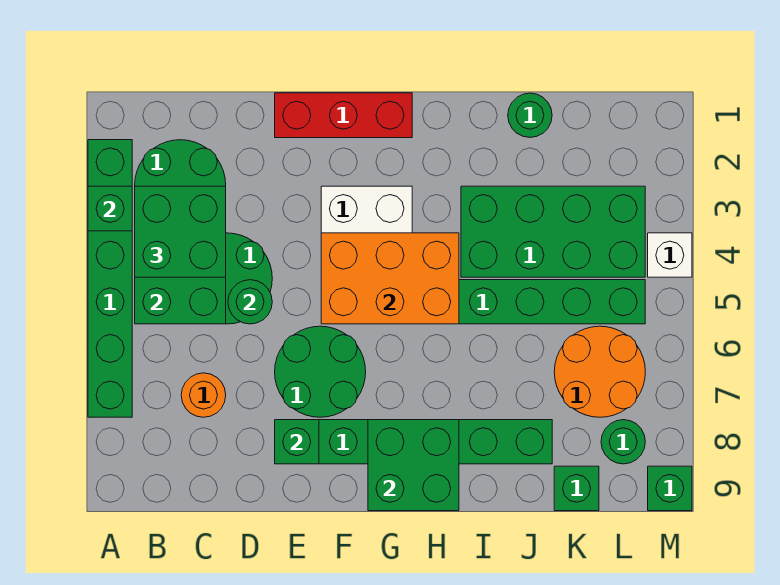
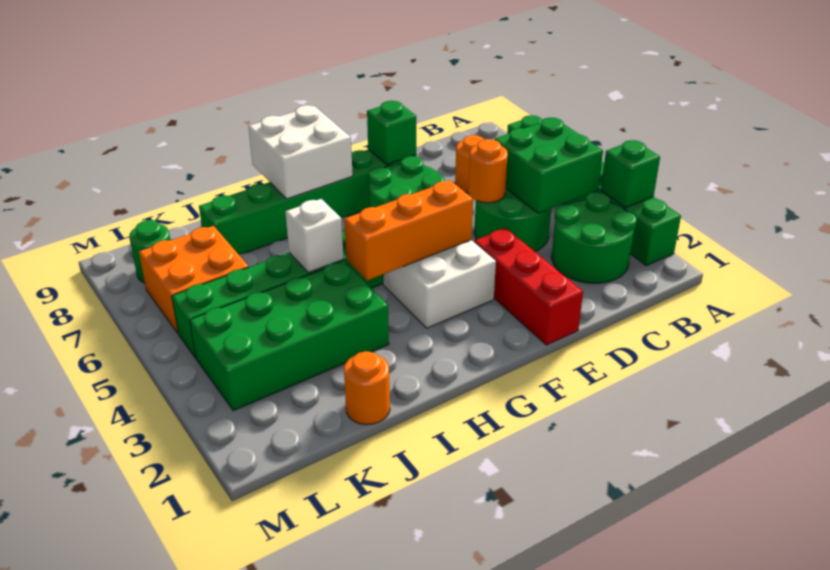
green 2x2 brick [135,186,226,277] -> none
green 1x1 round brick [228,280,272,324] -> orange 1x1 round brick [468,139,508,203]
red 1x3 brick [275,93,412,138] -> red 1x3 brick turned to [474,228,583,345]
orange 2x3 brick [321,233,459,324] -> orange 1x3 brick [344,180,473,281]
green 2x2 brick [368,420,459,511] -> white 2x2 brick [248,105,353,199]
green 1x1 round brick [508,93,552,137] -> orange 1x1 round brick [344,351,390,425]
orange 2x2 round brick [554,326,645,417] -> orange 2x2 brick [139,226,249,333]
green 1x1 brick [554,466,599,511] -> none
white 1x1 brick [648,233,692,277] -> white 1x1 brick moved to [285,199,344,273]
green 1x1 brick [648,466,692,511] -> none

